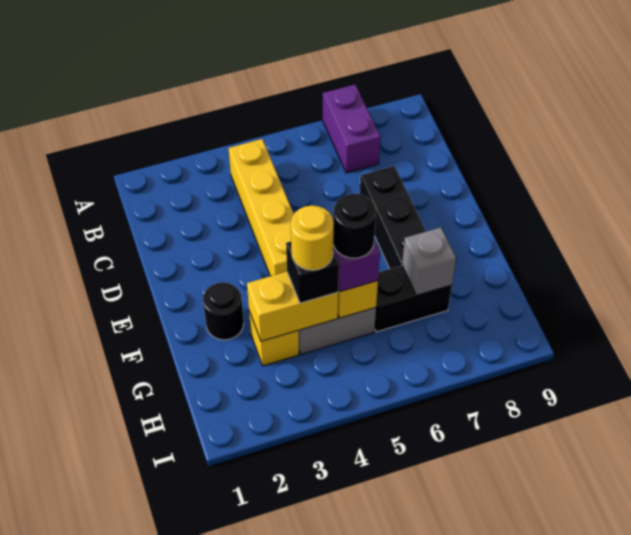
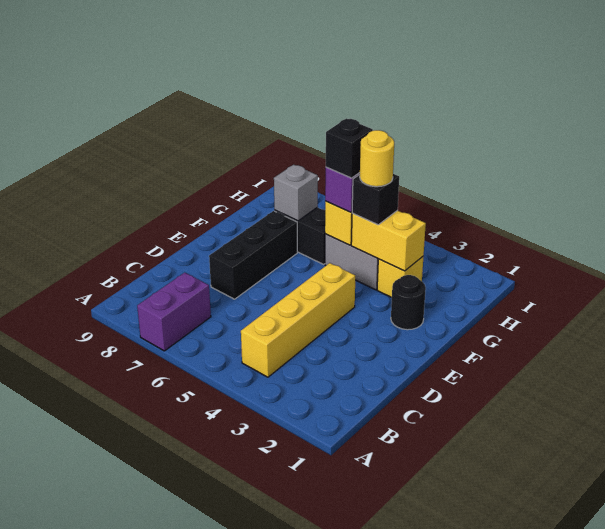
black 1x1 round brick [333,194,376,258] -> black 1x1 brick [326,119,373,178]

